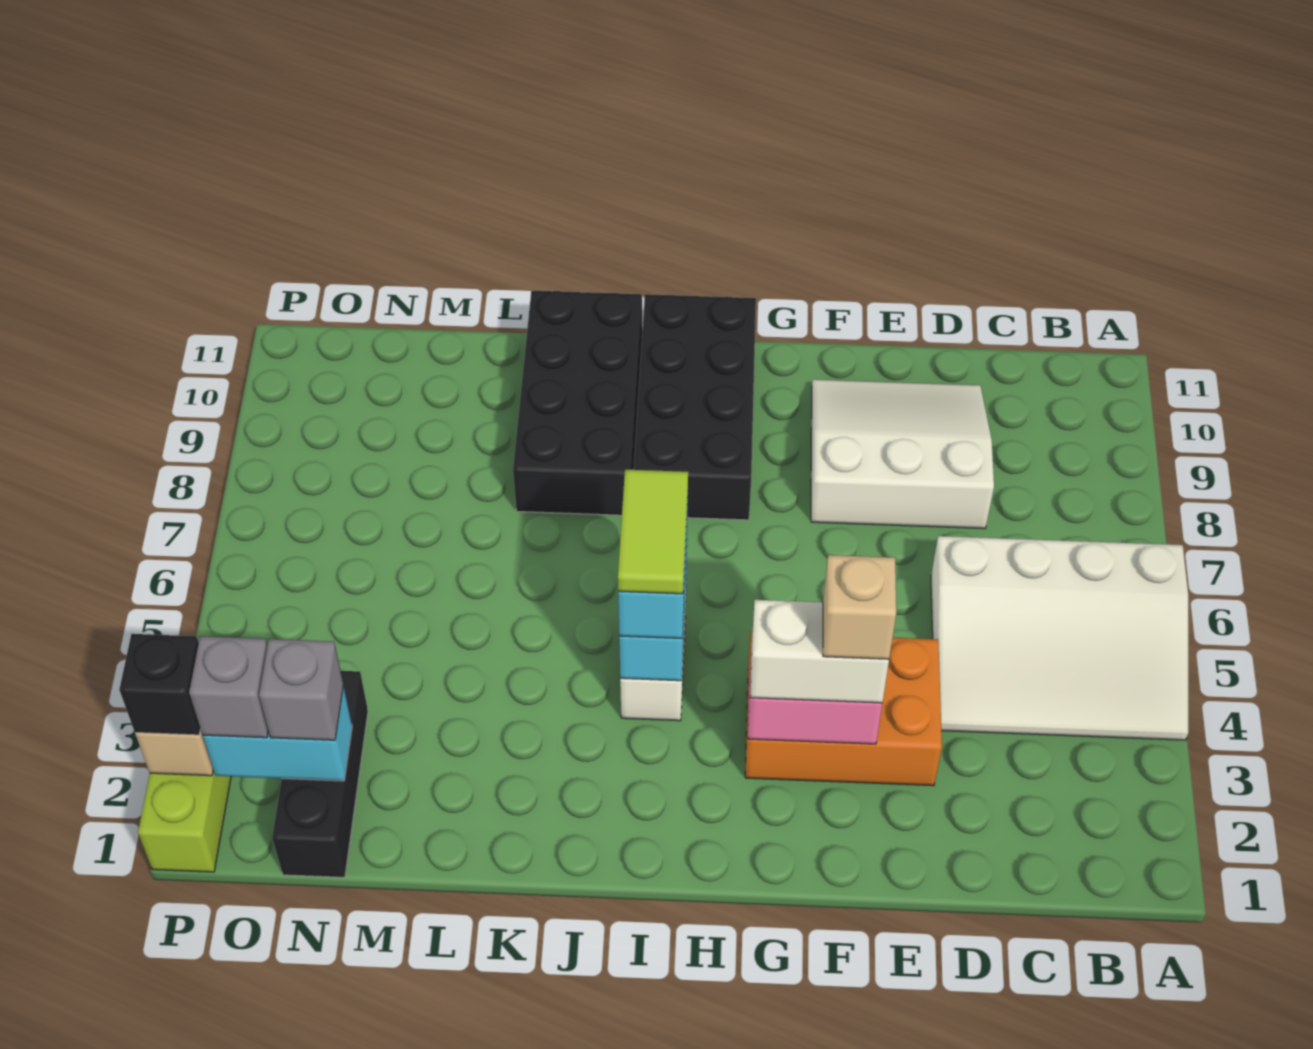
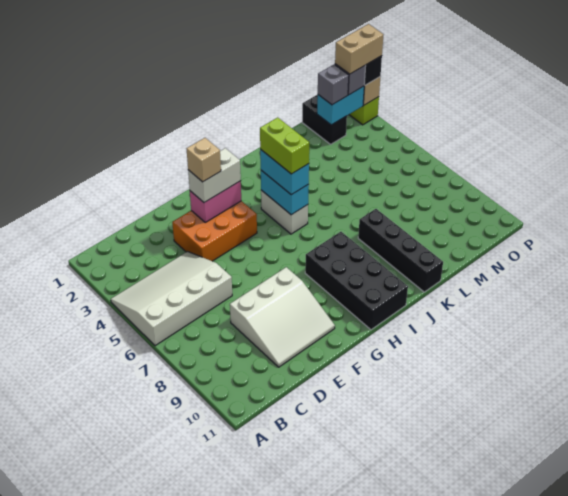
lime 1x2 tile [618,469,688,594] -> lime 1x2 brick [260,117,309,174]
black 2x4 brick [513,291,642,515] -> black 1x4 brick [358,209,443,292]
black 1x3 brick [272,671,368,877] -> black 1x2 brick [302,94,347,144]
none -> tan 1x2 brick [335,24,383,74]

